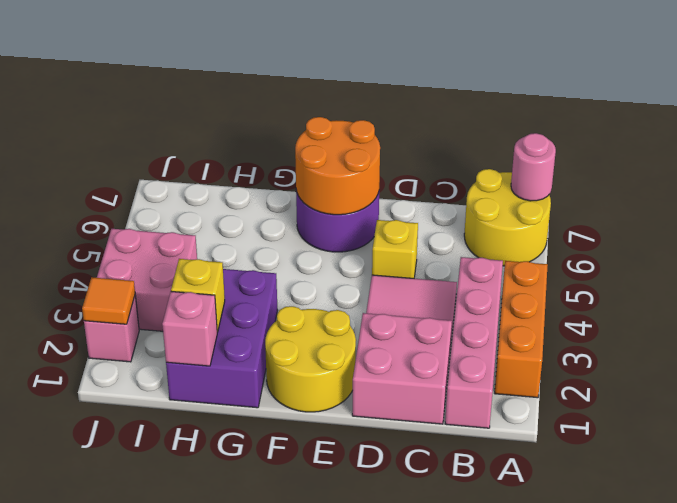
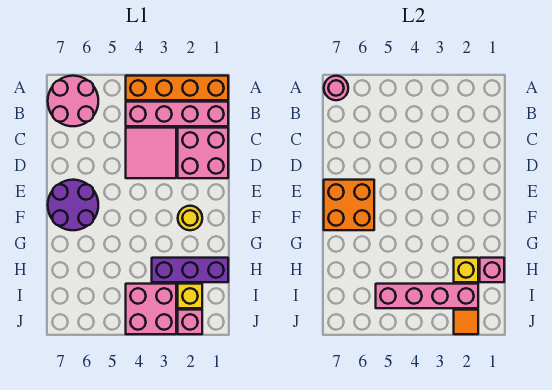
orange 1x3 brick [495,261,548,398] -> orange 1x4 brick [126,76,228,100]
yellow 2x2 round brick [464,169,551,266] -> pink 2x2 round brick [48,76,98,126]
yellow 1x1 brick [372,220,418,278] -> yellow 1x1 brick moved to [178,284,202,308]
yellow 2x2 round brick [265,306,356,412] -> yellow 1x1 round brick [178,206,202,230]
orange 2x2 round brick [295,117,380,215] -> orange 2x2 brick [324,180,374,230]
purple 2x3 brick [166,269,278,408] -> purple 1x3 brick [152,258,228,282]
none -> pink 1x4 brick [376,284,478,308]

